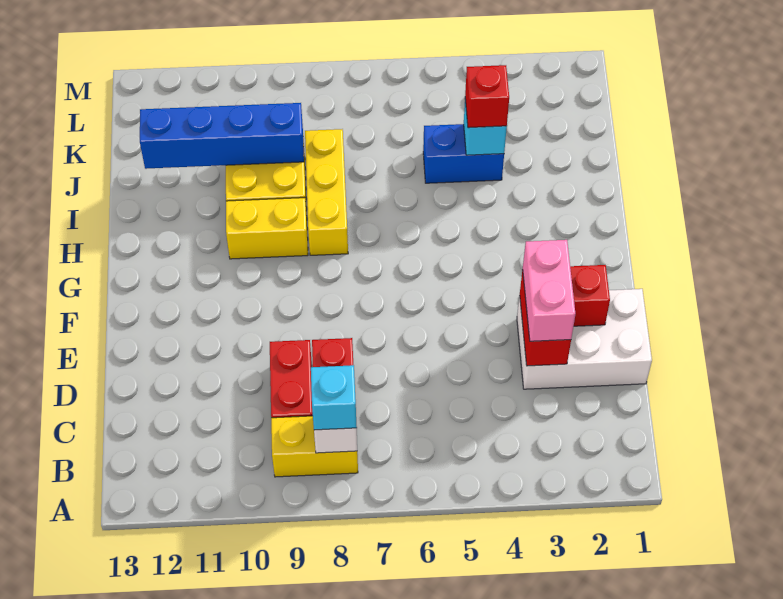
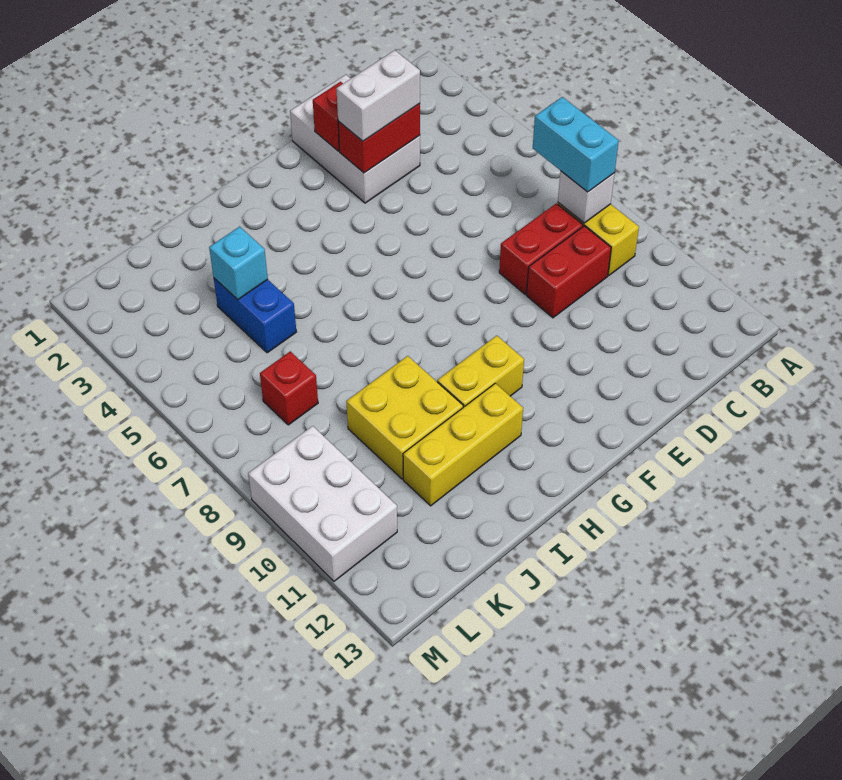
cyan 1x1 brick [311,365,357,430] -> cyan 1x2 brick [533,97,619,192]
pink 1x2 brick [523,240,575,341] -> white 1x2 brick [336,50,420,141]
yellow 1x3 brick [305,129,348,255] -> yellow 1x3 brick moved to [403,383,523,506]
yellow 1x2 brick [226,198,308,259] -> yellow 1x2 brick turned to [437,336,524,407]
red 1x1 brick [465,65,509,128] -> red 1x1 brick moved to [260,351,318,425]
blue 1x4 brick [140,103,304,169] -> none
none -> white 2x3 brick [248,426,397,581]

